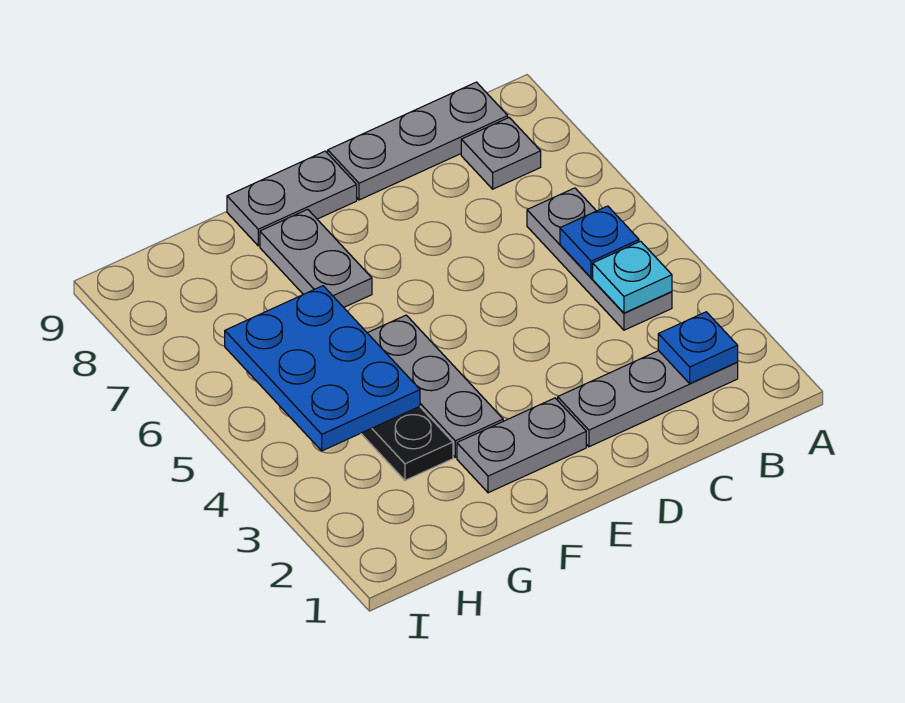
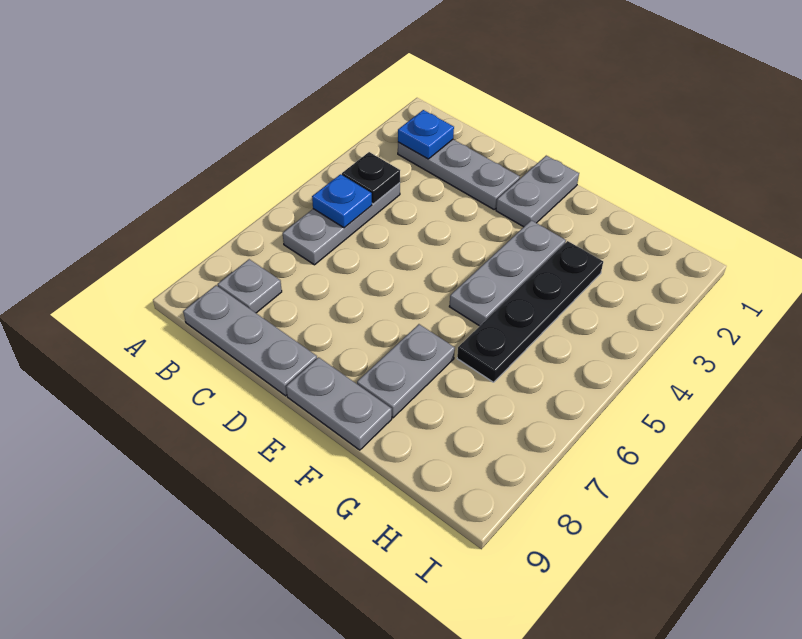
cyan 1x1 plate [593,241,672,313] -> black 1x1 plate [342,152,400,204]
grey 1x2 plate [457,398,586,493] -> grey 1x2 plate turned to [496,156,579,227]
blue 2x3 plate [225,286,420,451] -> none

